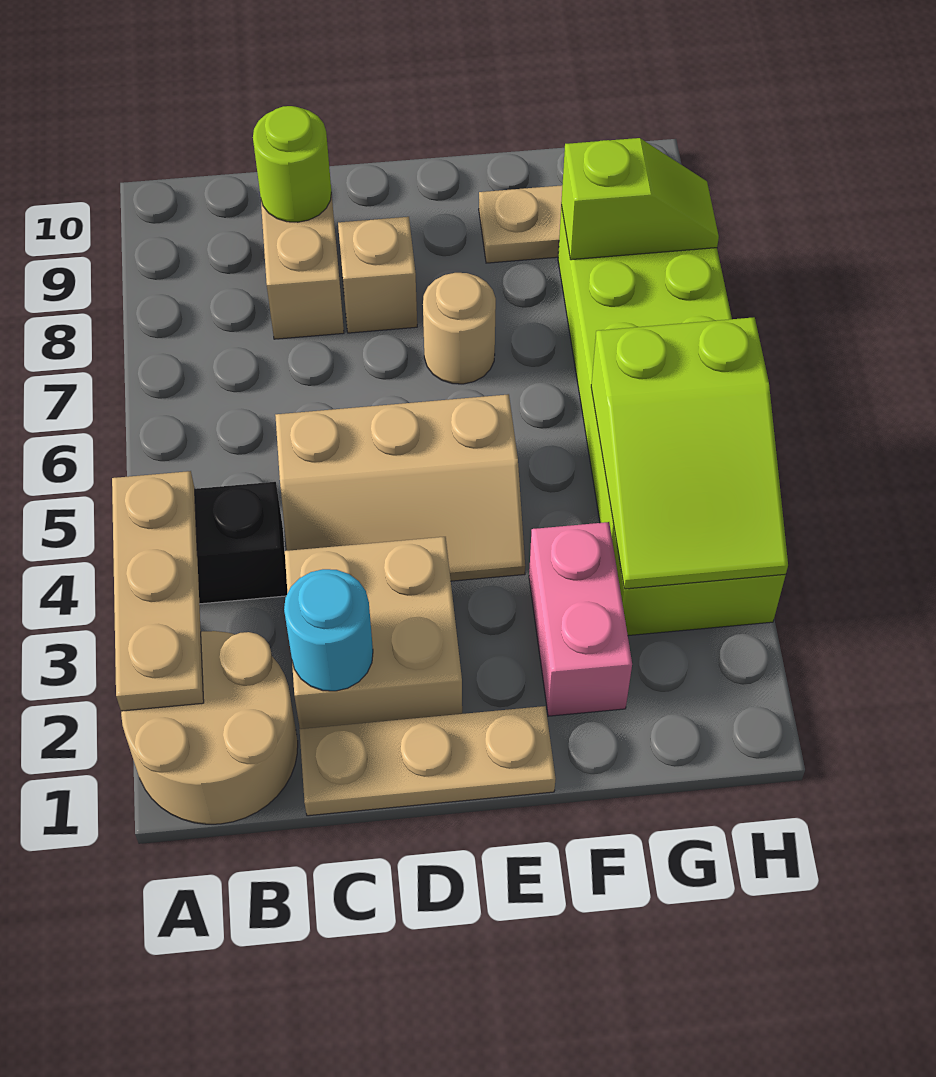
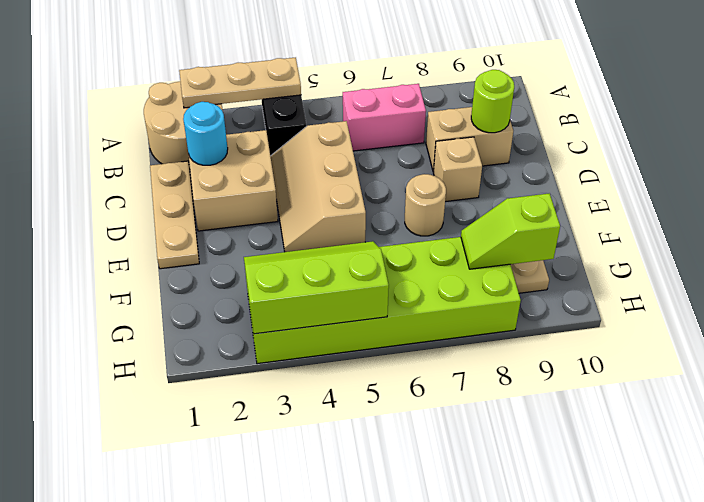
pink 1x2 brick [529,522,632,716] -> pink 1x2 brick moved to [343,84,426,151]
lime 2x3 slope [591,317,788,589] -> lime 2x3 slope turned to [244,241,389,334]
lime 1x2 slope [561,138,719,260] -> lime 1x2 slope turned to [461,193,560,269]

